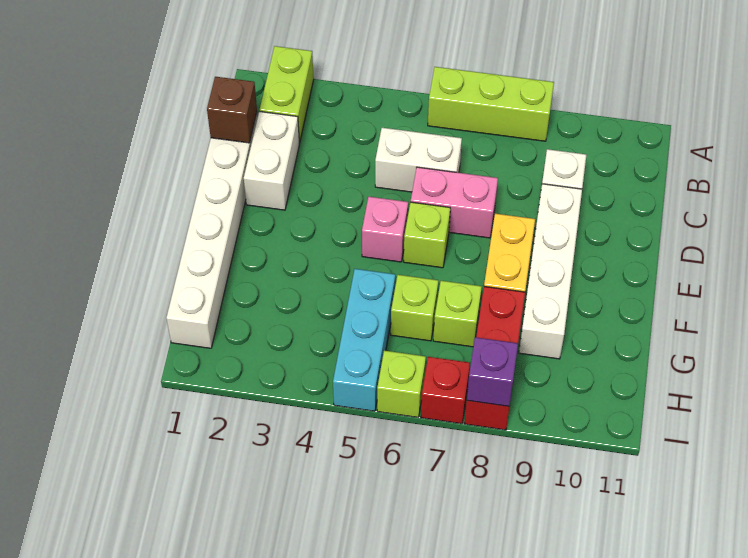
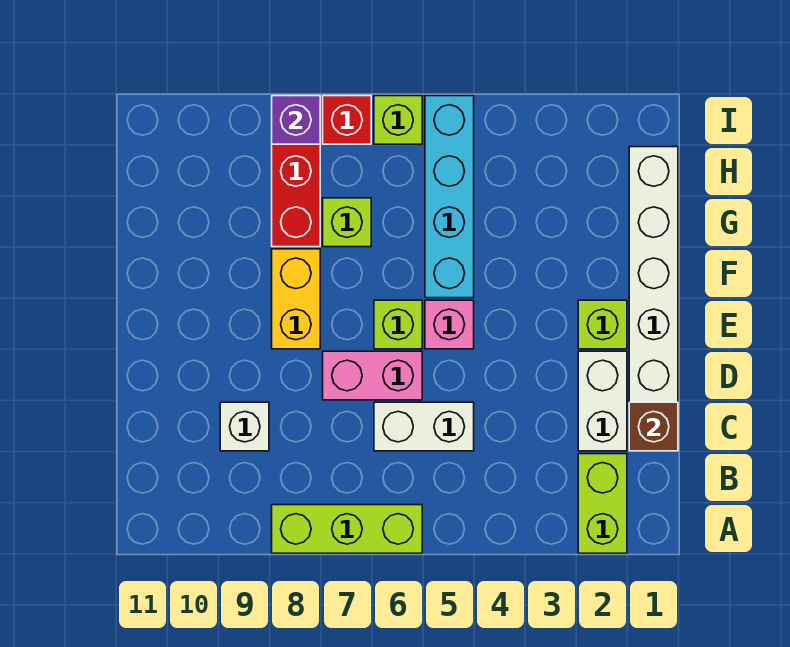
white 1x4 brick [519,184,582,359] -> none
cyan 1x3 brick [333,269,395,411] -> cyan 1x4 brick [425,96,474,298]
lime 1x1 brick [391,275,438,341] -> lime 1x1 brick moved to [578,300,627,349]

